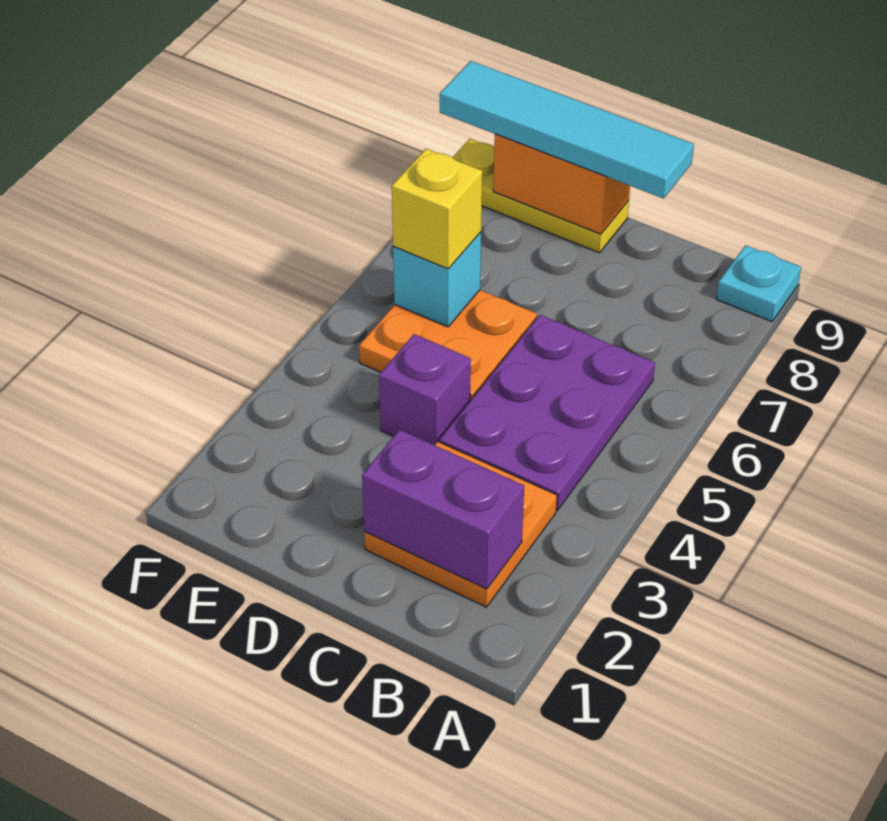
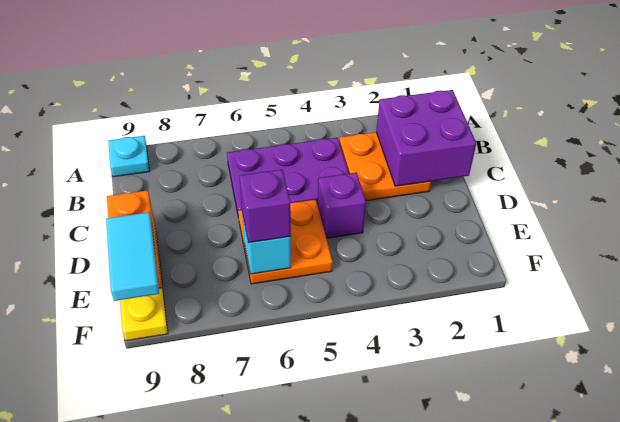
purple 1x2 brick [362,430,524,589] -> purple 2x2 brick [376,90,476,186]
cyan 1x4 tile [440,61,694,198] -> cyan 1x2 tile [106,212,159,301]
yellow 1x1 brick [392,149,482,269] -> purple 1x1 brick [240,169,291,243]

